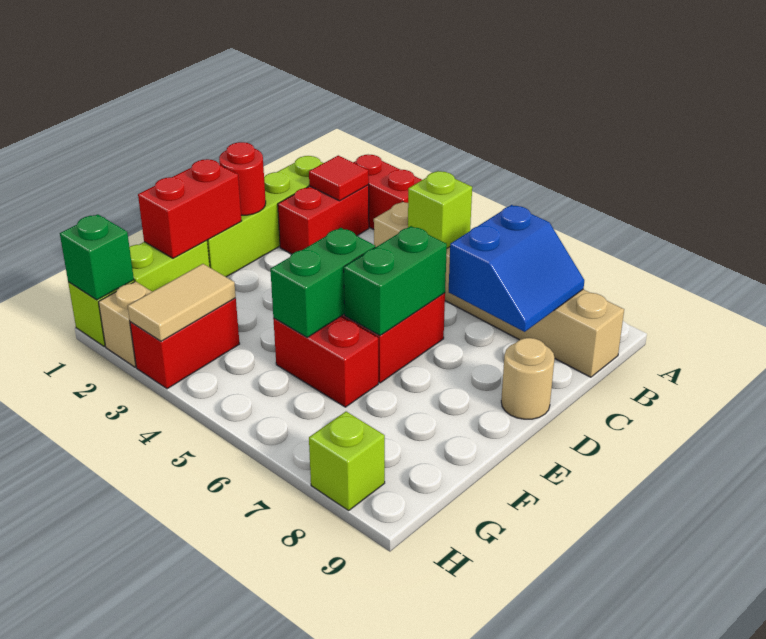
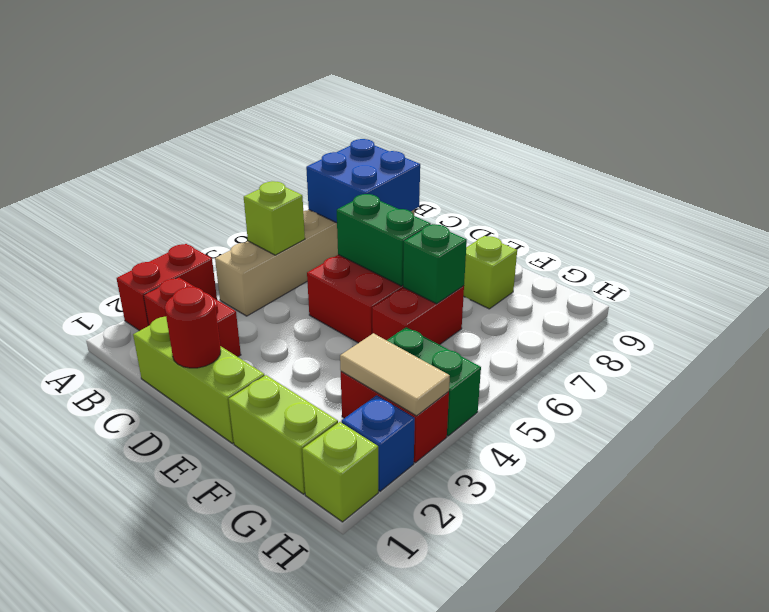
lime 1x4 brick [207,156,323,277] -> lime 1x3 brick [133,317,265,443]
red 1x1 tile [309,156,369,201] -> none
blue 2x2 slope [449,205,584,332] -> blue 2x2 brick [306,139,420,223]
tan 1x1 round brick [501,338,555,419] -> none
red 1x2 brick [138,159,241,258] -> none
green 1x2 brick [270,228,375,337] -> green 1x2 brick moved to [387,327,481,436]
green 1x1 brick [60,214,134,300] -> green 1x1 brick moved to [403,224,467,304]
tan 1x1 brick [99,281,152,367] -> blue 1x1 brick [342,395,415,491]
lime 1x1 brick [309,412,385,511] -> lime 1x1 brick moved to [464,236,517,309]

